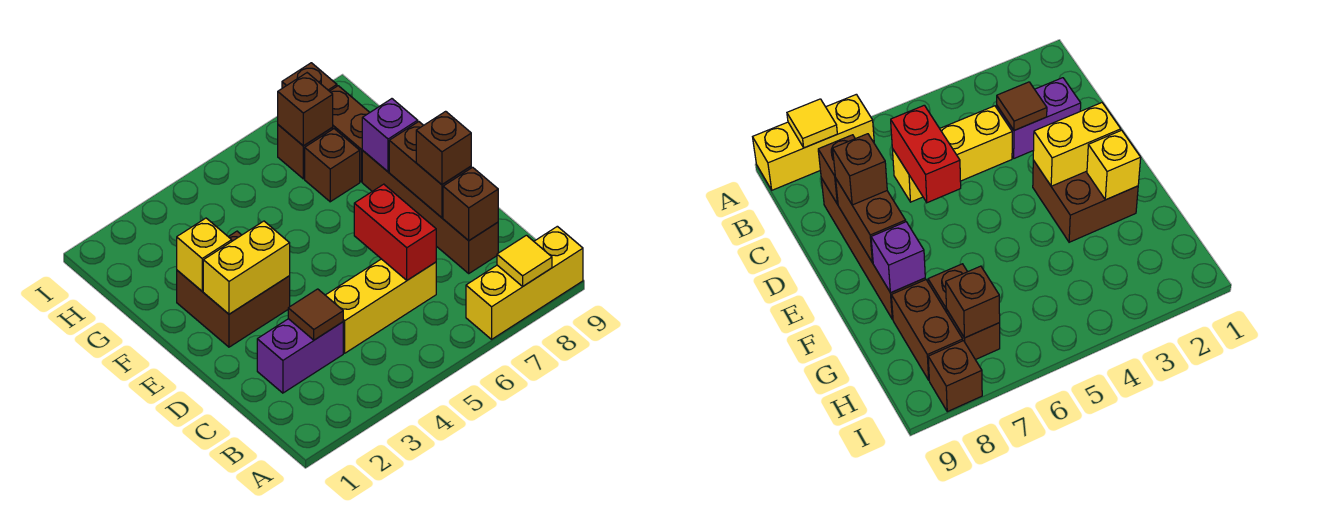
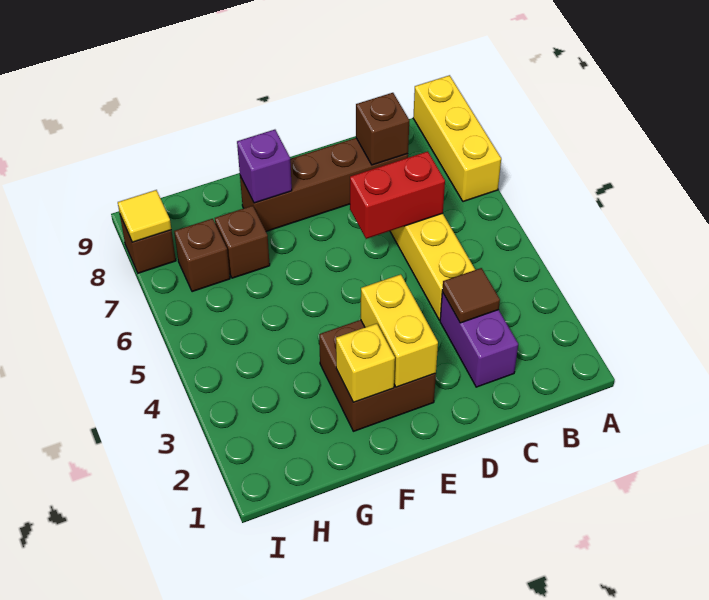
yellow 1x1 tile [497,235,552,286] -> yellow 1x1 tile moved to [118,190,171,242]
brown 1x2 brick [389,122,471,218] -> none
brown 1x1 brick [416,111,471,184] -> none
brown 1x2 brick [330,86,370,182] -> none
brown 1x1 brick [278,73,333,146] -> none

